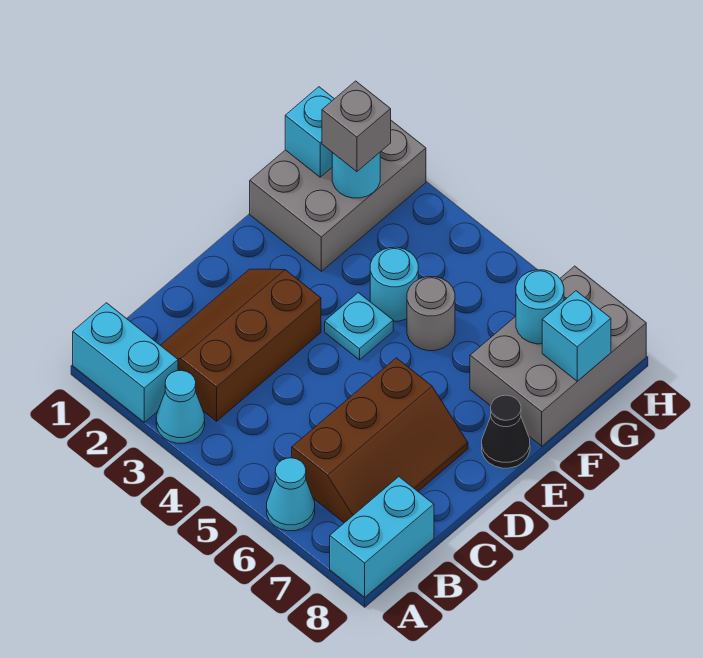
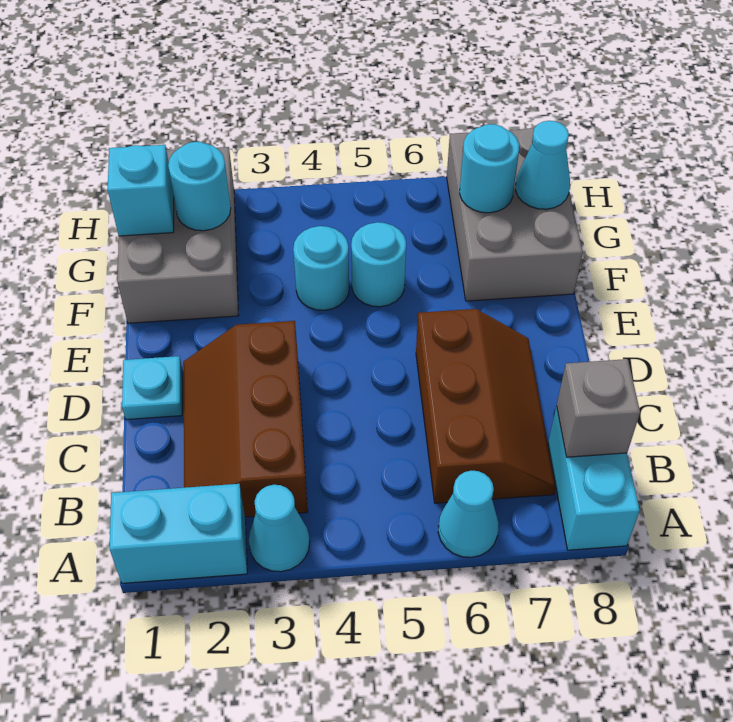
cyan 1x1 plate [325,293,393,360] -> cyan 1x1 plate moved to [122,356,182,420]
black 1x1 cone [482,395,530,468] -> none
grey 1x1 round brick [407,277,455,351] -> cyan 1x1 round brick [351,222,406,307]
grey 1x1 brick [322,81,391,172] -> grey 1x1 brick moved to [557,359,640,457]
cyan 1x1 brick [542,291,611,381] -> cyan 1x1 cone [516,121,570,209]

